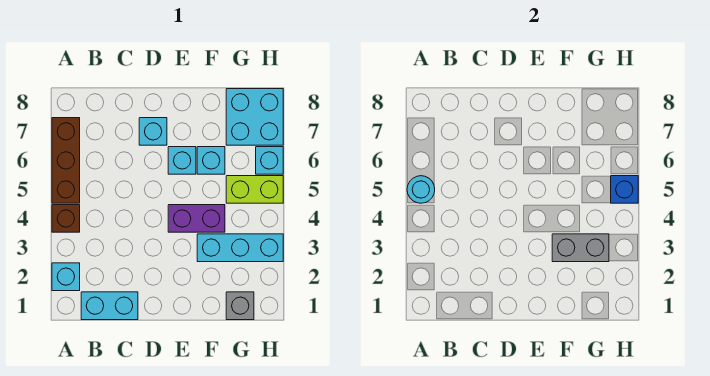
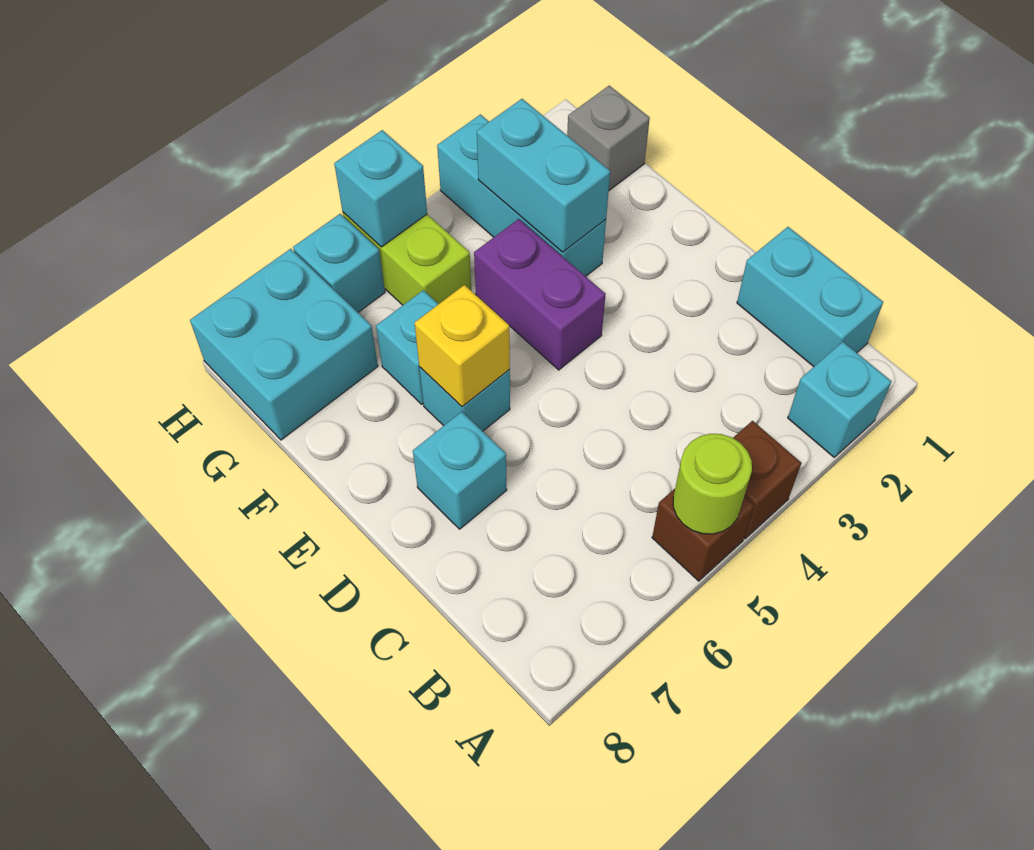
brown 1x3 brick [52,118,80,203] -> brown 1x1 brick [652,489,754,581]
cyan 1x1 round brick [407,176,435,203] -> lime 1x1 round brick [673,434,752,534]
none -> yellow 1x1 brick [415,285,510,407]
grey 1x2 brick [552,234,609,262] -> cyan 1x2 brick [477,99,610,252]
blue 1x1 brick [611,176,638,203] -> cyan 1x1 brick [334,130,427,247]

